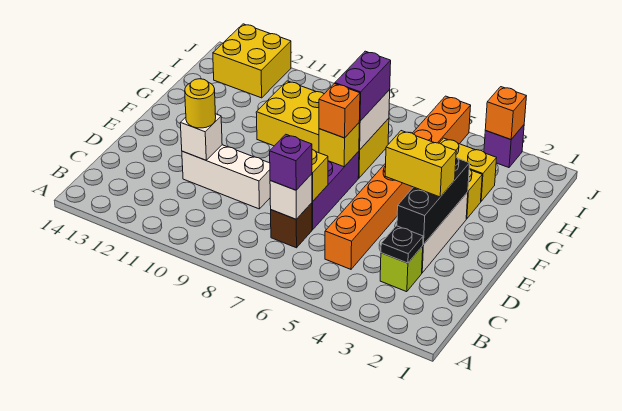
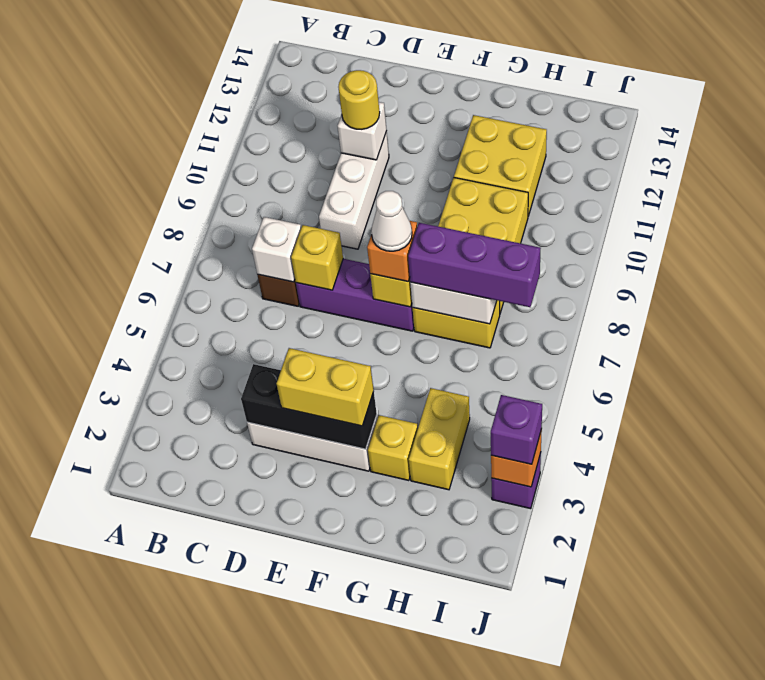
lime 1x1 brick [380,246,423,292] -> none
black 1x1 plate [381,226,423,263] -> none
orange 1x8 brick [325,96,471,269] -> none
purple 1x1 brick [270,134,312,190] -> purple 1x1 brick moved to [491,395,542,464]
yellow 1x2 brick [385,131,456,197] -> yellow 1x2 brick turned to [277,348,374,426]
none -> white 1x1 cone [371,191,412,251]
purple 1x2 brick [335,51,391,121] -> purple 1x3 brick [408,223,541,307]
yellow 2x2 brick [213,24,291,98] -> yellow 2x2 brick moved to [454,115,547,216]

